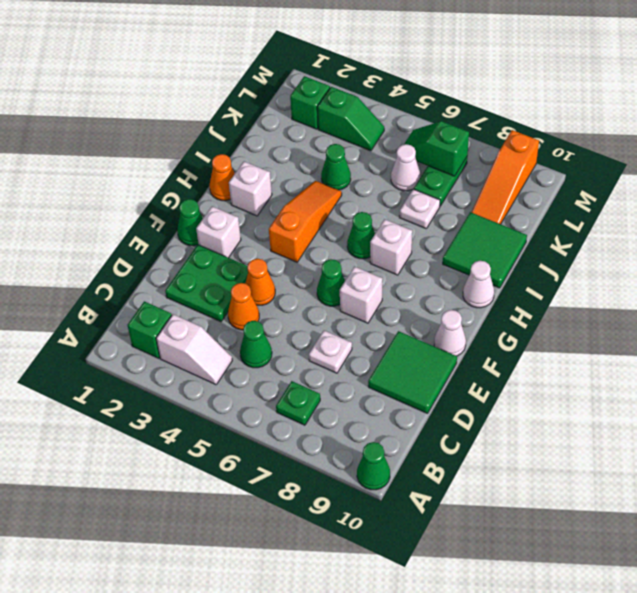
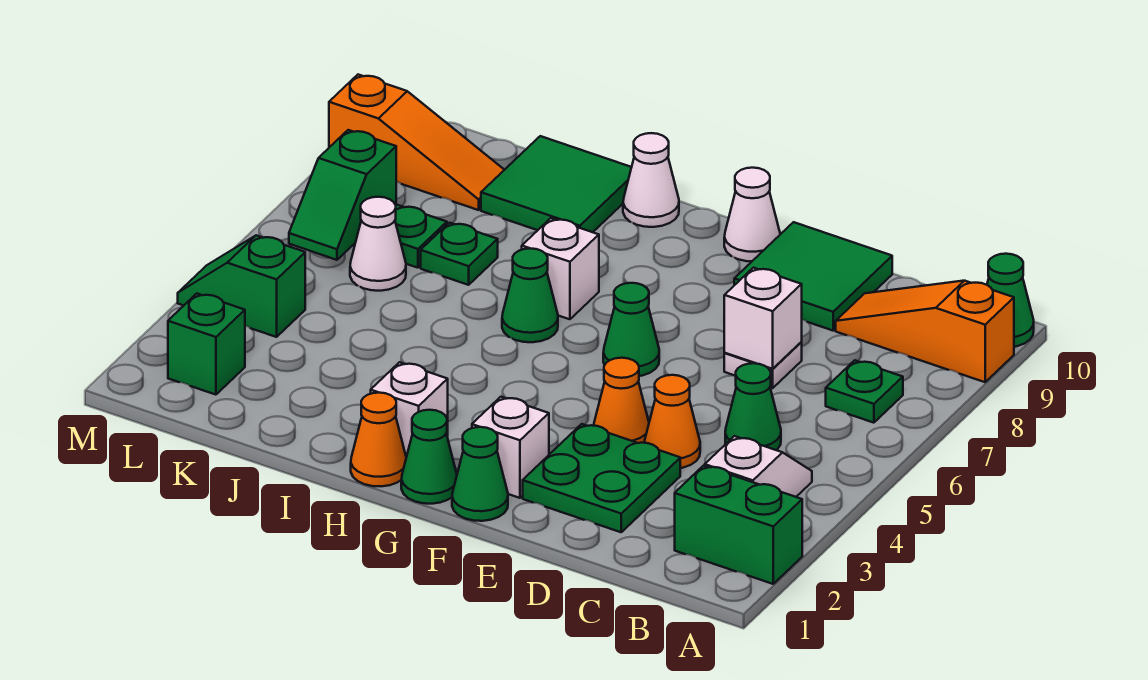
green 1x1 brick [127,301,172,358] -> green 1x2 brick [675,466,802,584]
white 1x1 brick [340,267,382,323] -> white 1x1 brick moved to [724,268,802,369]
orange 1x3 slope [269,181,342,262] -> orange 1x3 slope moved to [836,281,1014,382]
green 1x1 cone [321,144,351,190] -> green 1x1 cone moved to [401,410,457,504]
white 1x1 plate [399,189,440,228] -> green 1x1 plate [421,223,498,285]
green 1x2 slope [317,87,384,151] -> green 1x2 slope turned to [178,235,305,337]

